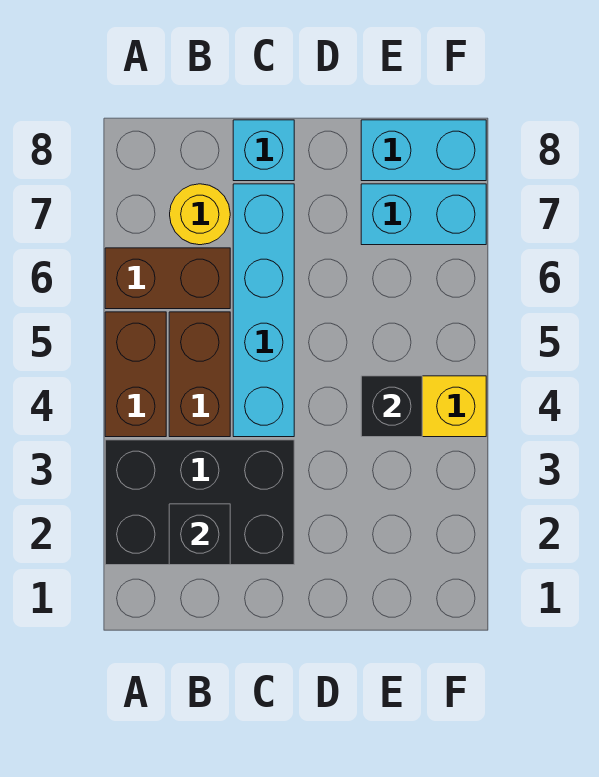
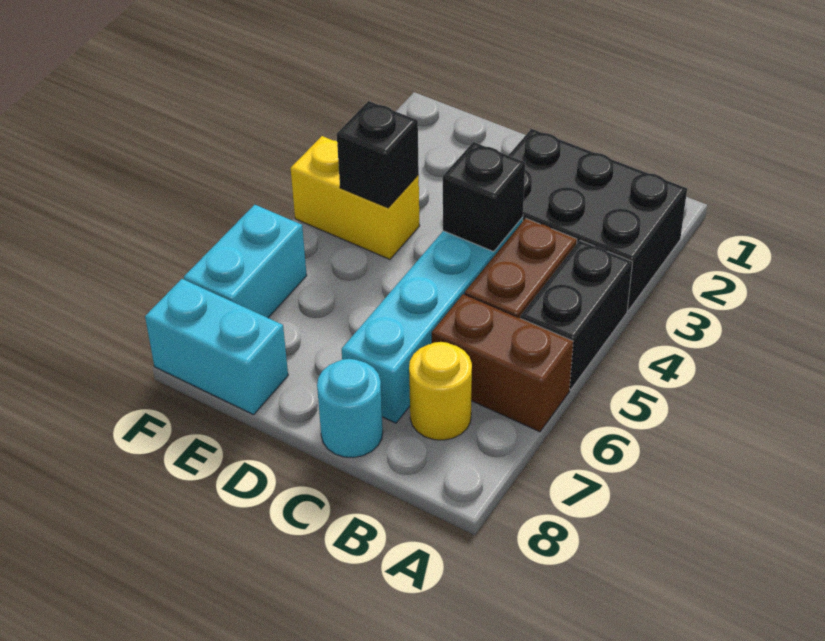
brown 1x2 brick [105,312,166,437] -> black 1x2 brick [520,240,633,390]
black 1x1 brick [169,504,230,565] -> black 1x1 brick moved to [443,142,525,252]
cyan 1x1 brick [233,120,294,181] -> cyan 1x1 round brick [317,359,383,458]
cyan 1x2 brick [361,184,486,245] -> cyan 1x2 brick turned to [184,205,307,318]

